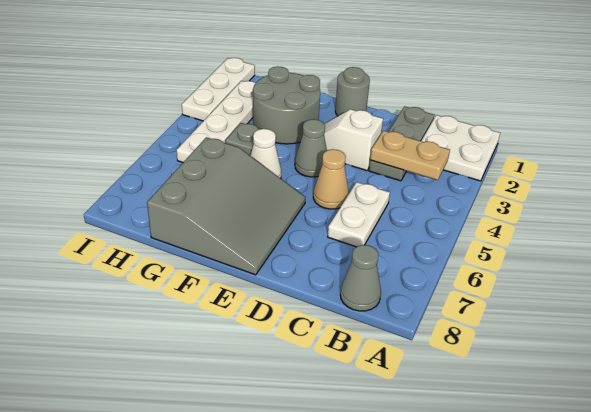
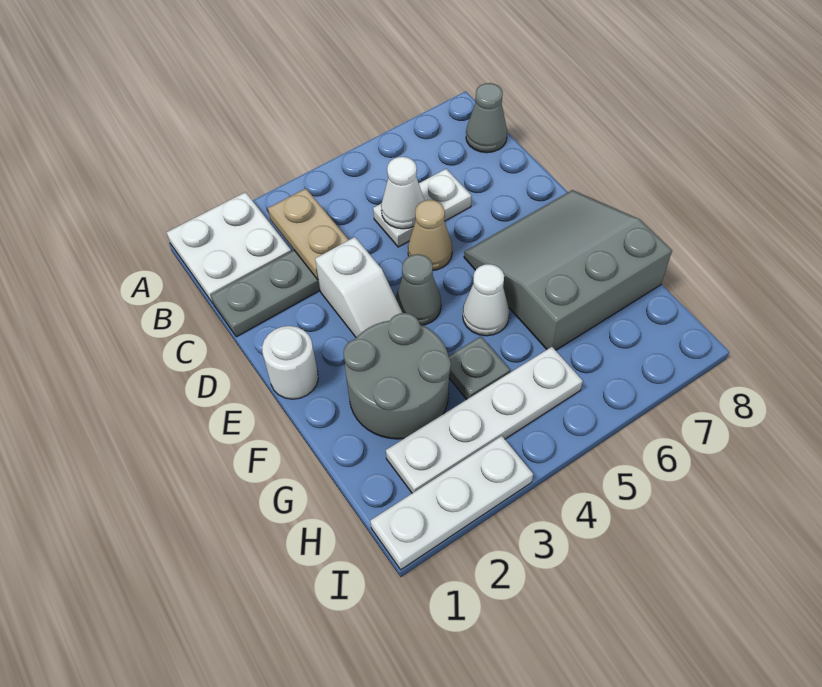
none -> white 1x1 cone [381,157,425,229]
grey 1x1 round brick [335,67,370,116] -> white 1x1 round brick [262,326,318,399]

